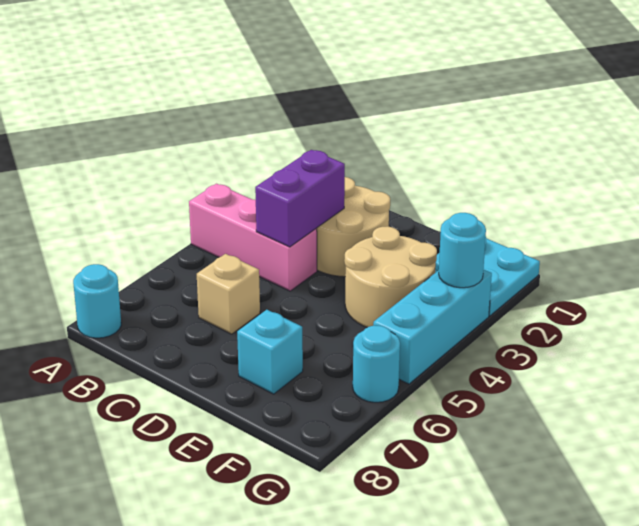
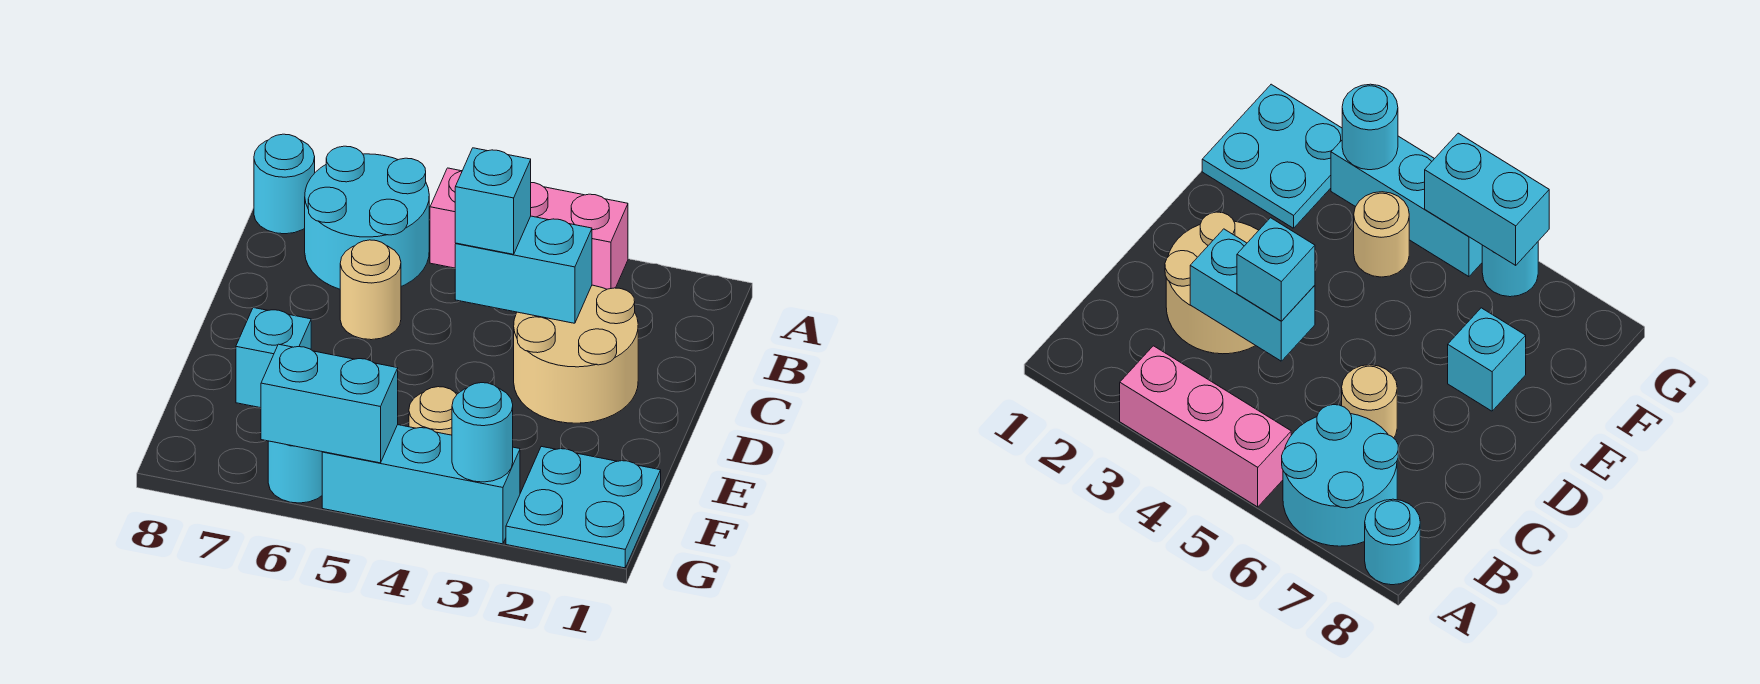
pink 1x3 brick [189,184,317,291] -> pink 1x3 brick turned to [430,168,628,289]
none -> cyan 2x2 round brick [305,146,429,289]
purple 1x2 brick [255,150,345,247] -> cyan 1x2 brick [455,216,592,323]
none -> cyan 1x1 brick [455,148,531,254]
tan 1x1 brick [197,254,260,334] -> tan 1x1 round brick [340,240,401,340]
tan 2x2 round brick [344,226,437,327] -> tan 1x1 round brick [409,387,457,435]
none -> cyan 1x2 brick [261,344,398,463]

